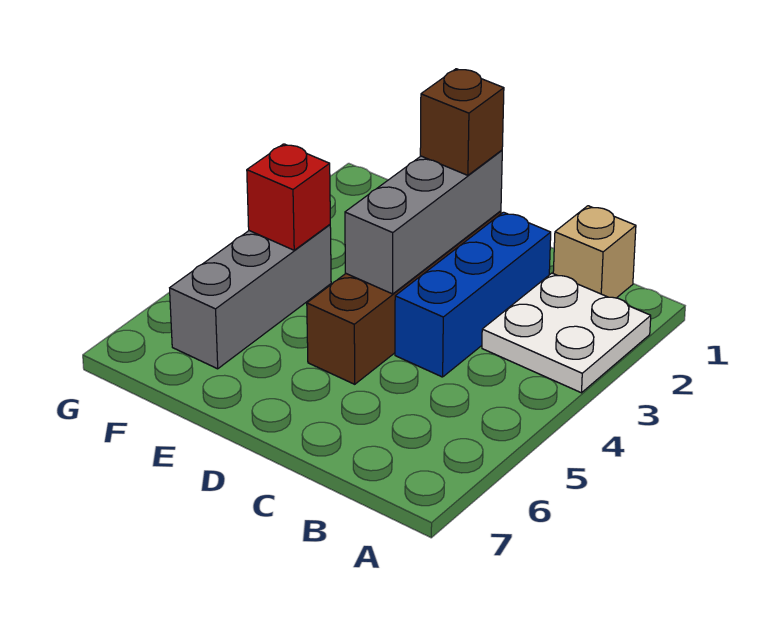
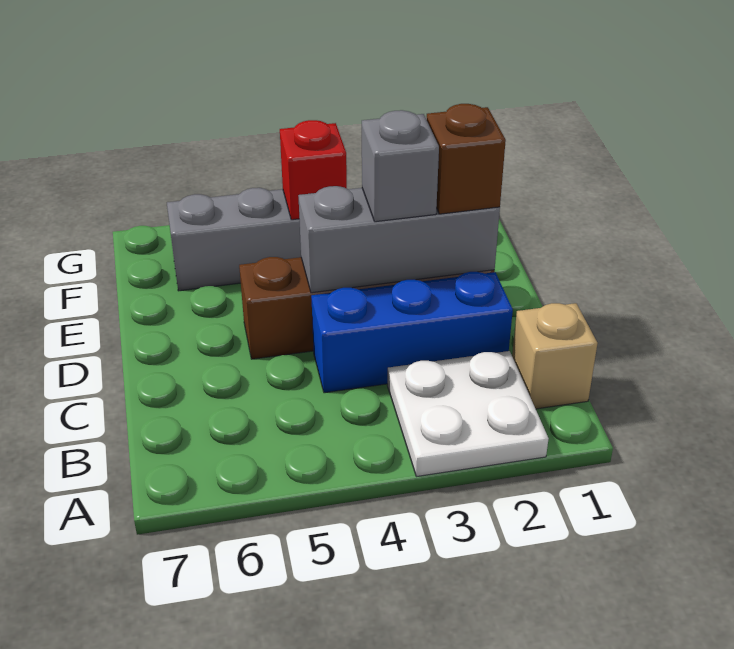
none -> grey 1x1 brick [362,110,439,222]

